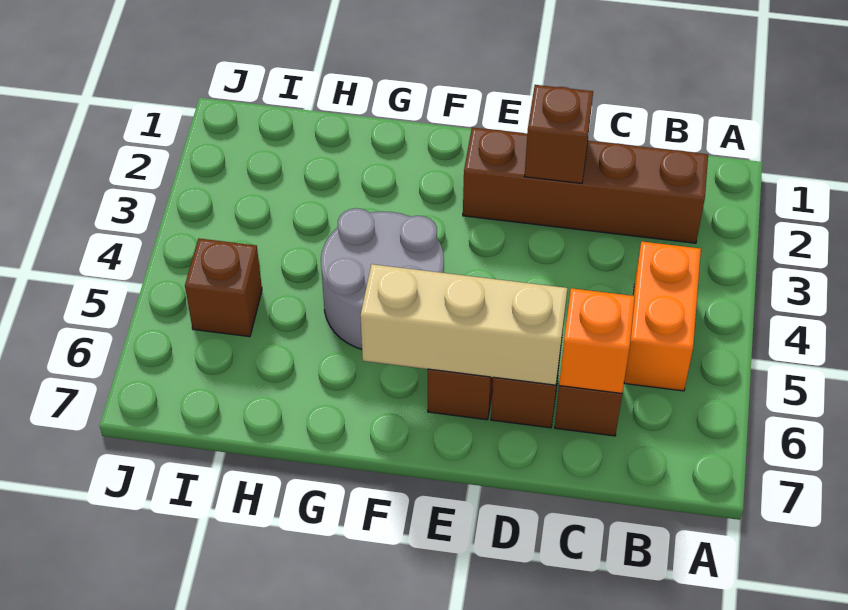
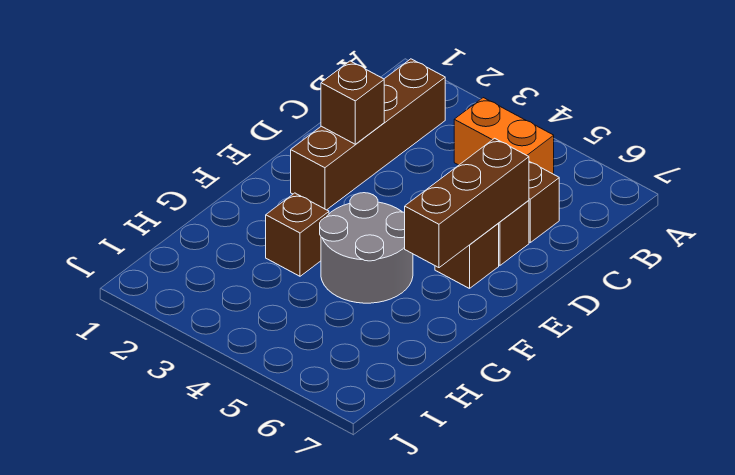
orange 1x1 brick [559,288,635,393] -> none
tan 1x3 brick [360,264,567,385] -> brown 1x3 brick [405,138,529,268]
brown 1x1 brick [185,239,262,337] -> brown 1x1 brick moved to [266,193,329,276]

